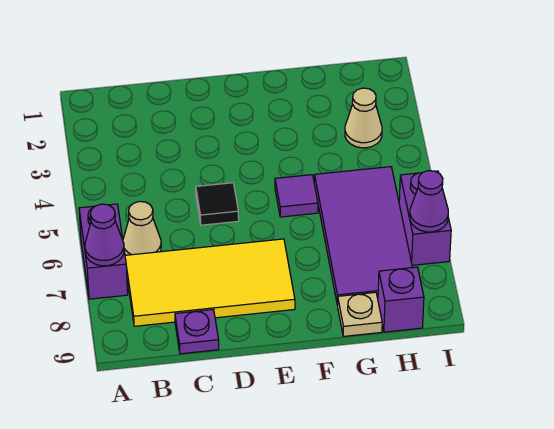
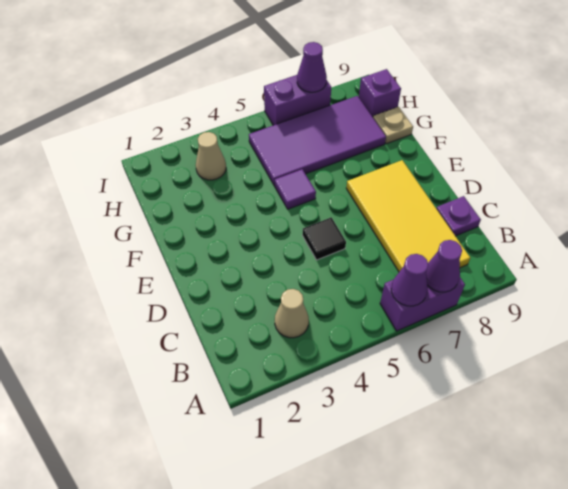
none -> purple 1x1 cone [391,254,428,306]
tan 1x1 cone [123,201,161,255] -> tan 1x1 cone moved to [275,289,309,338]

